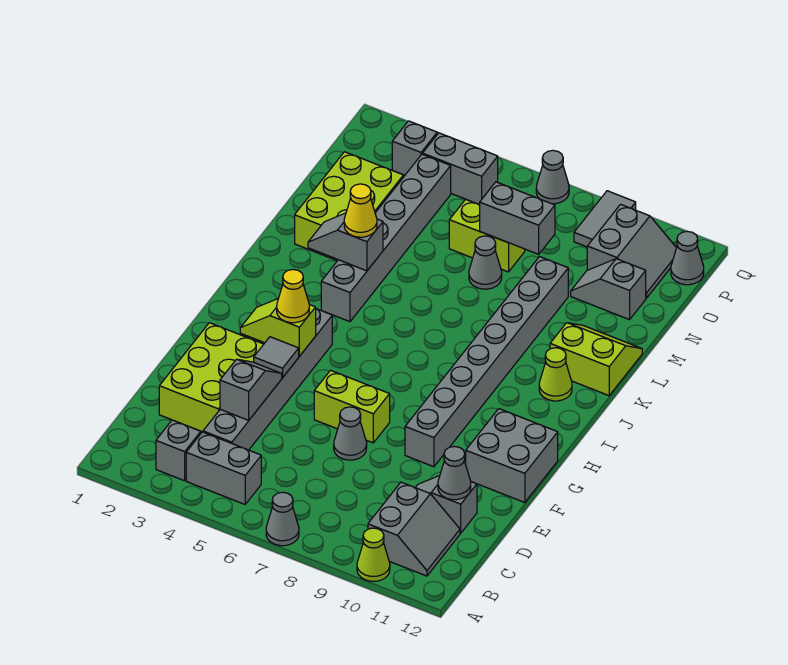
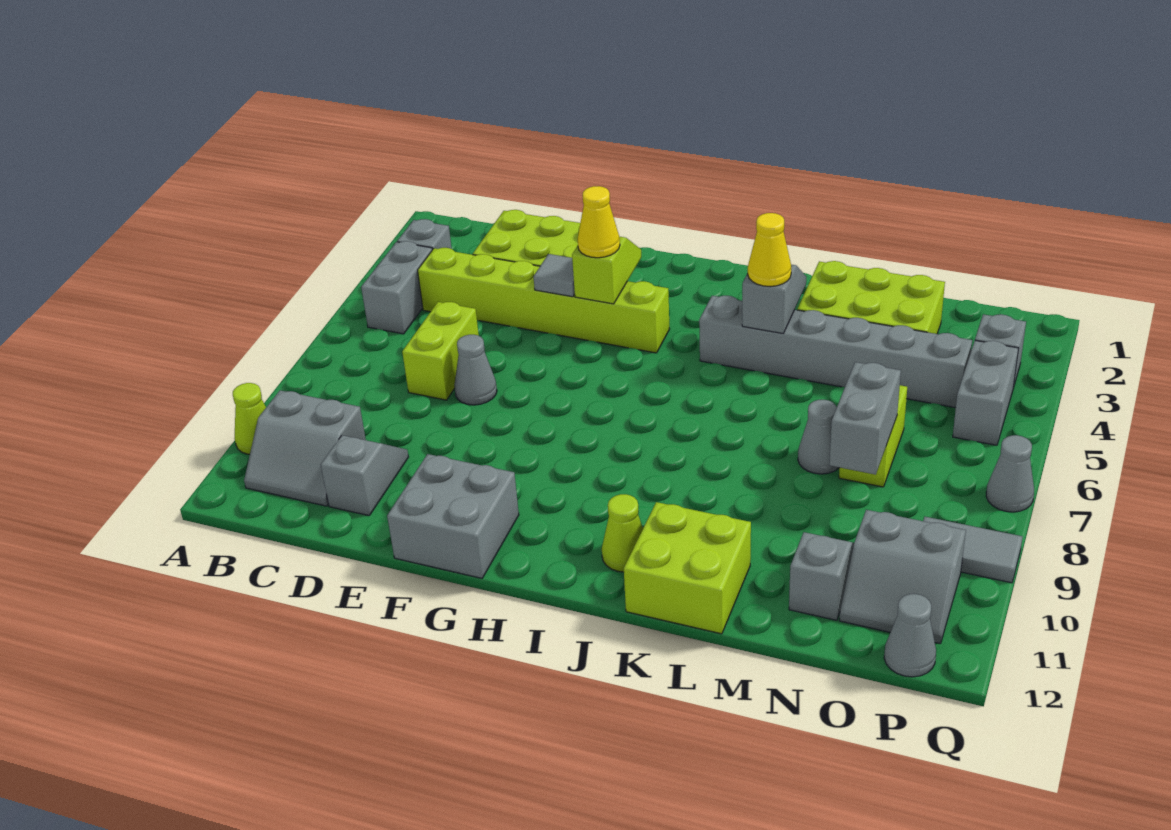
grey 1x1 cone [266,492,299,546] -> none
grey 1x6 brick [203,309,332,450] -> lime 1x6 brick [418,248,669,353]
grey 1x2 slope [220,359,282,420] -> none
grey 1x1 cone [438,446,471,500] -> none
lime 1x2 brick [314,370,390,443] -> lime 1x2 brick moved to [402,302,479,400]
grey 1x8 brick [405,257,568,467] -> none
lime 2x2 slope [550,323,642,396] -> lime 2x2 brick [624,502,751,634]

